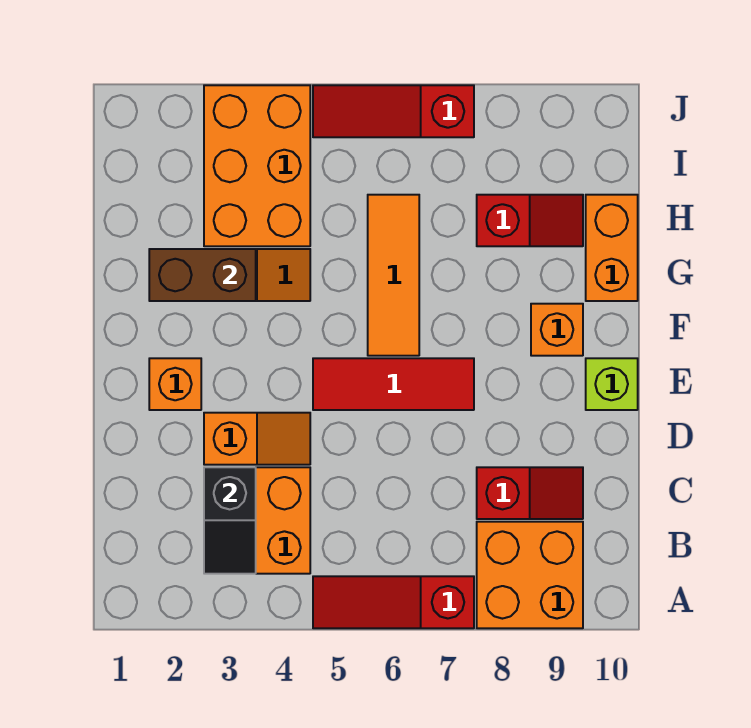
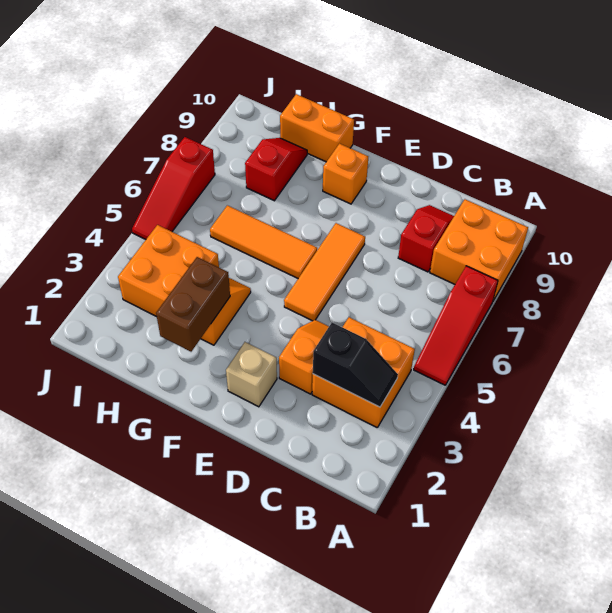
orange 1x1 brick [149,358,201,410] -> tan 1x1 brick [226,342,277,407]
red 1x3 tile [313,358,474,410] -> orange 1x3 tile [284,223,365,321]
lime 1x1 brick [586,358,638,410] -> none
orange 2x3 brick [204,85,310,246] -> orange 2x2 brick [118,225,219,317]

